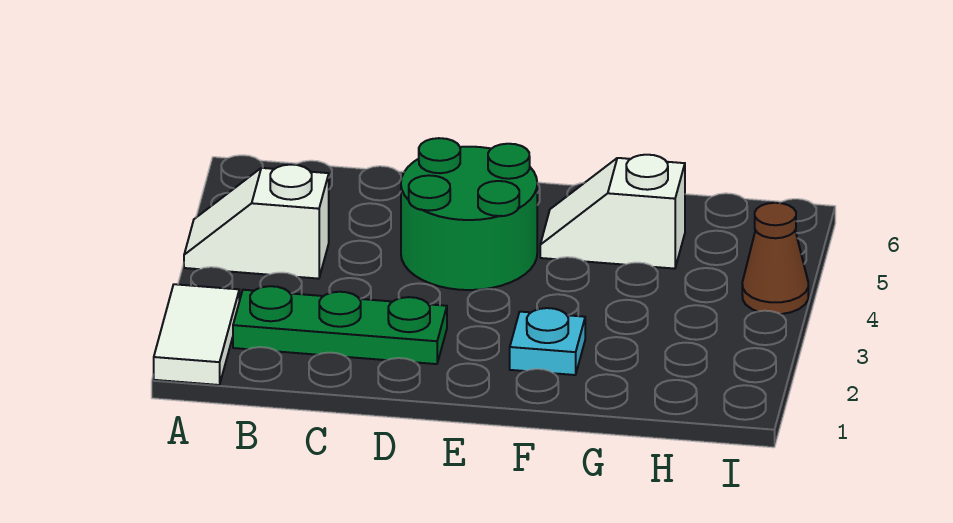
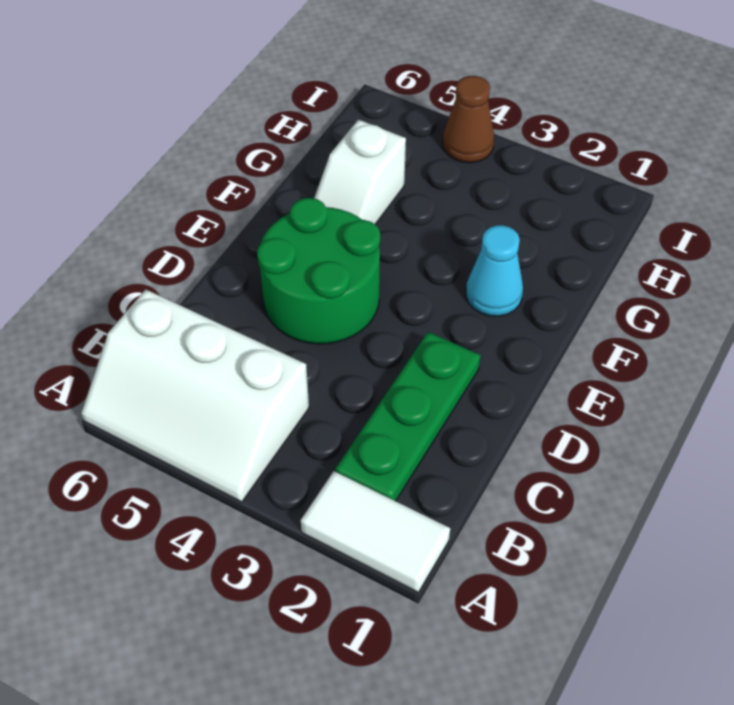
white 1x2 slope [184,165,329,279] -> white 2x3 slope [81,289,309,502]
cyan 1x1 plate [510,308,585,375] -> cyan 1x1 cone [466,225,523,316]

